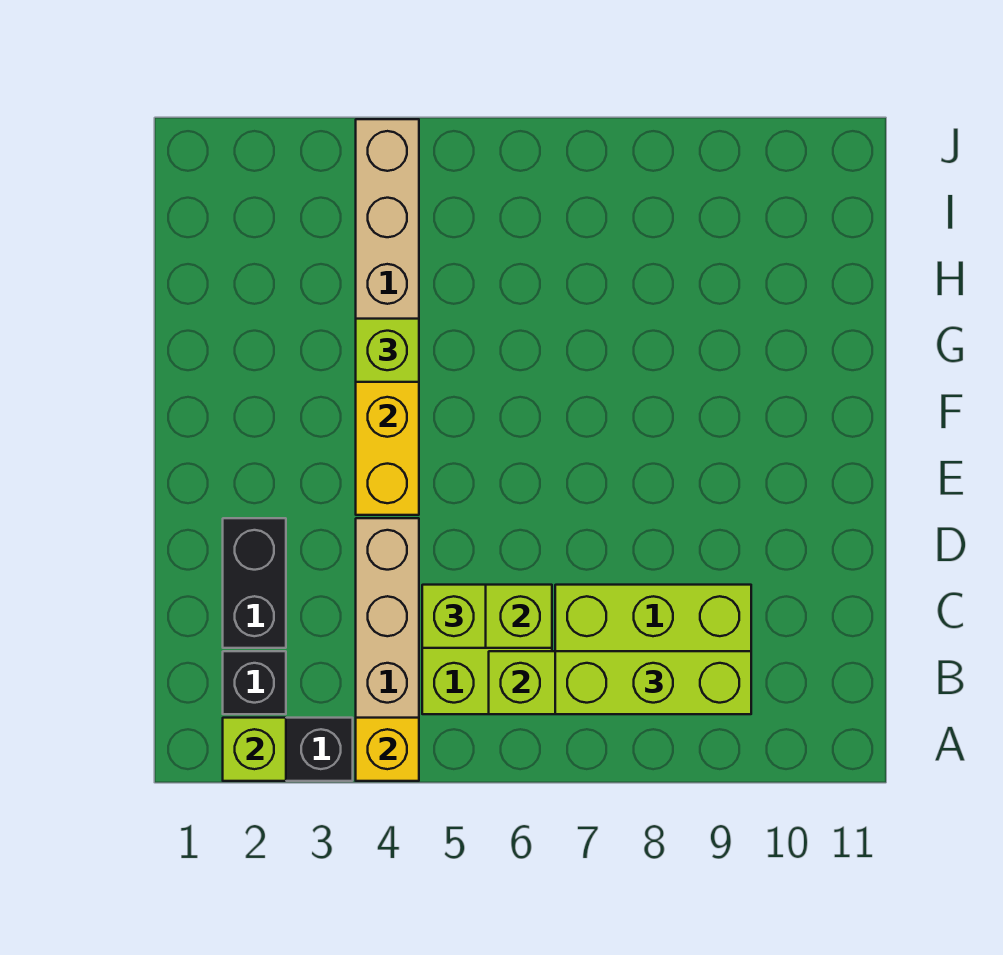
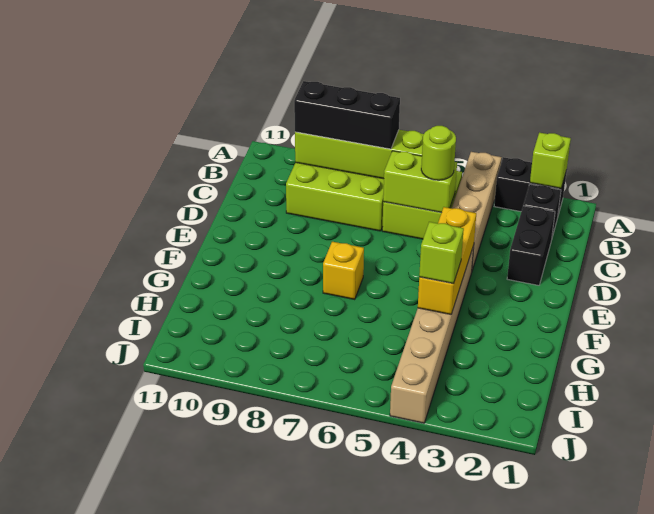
yellow 1x1 brick [356,718,419,781] -> yellow 1x1 brick moved to [323,242,364,300]
lime 1x3 brick [555,651,751,714] -> black 1x3 brick [294,81,400,149]
lime 1x1 brick [422,585,486,648] -> lime 1x1 round brick [421,126,456,180]

